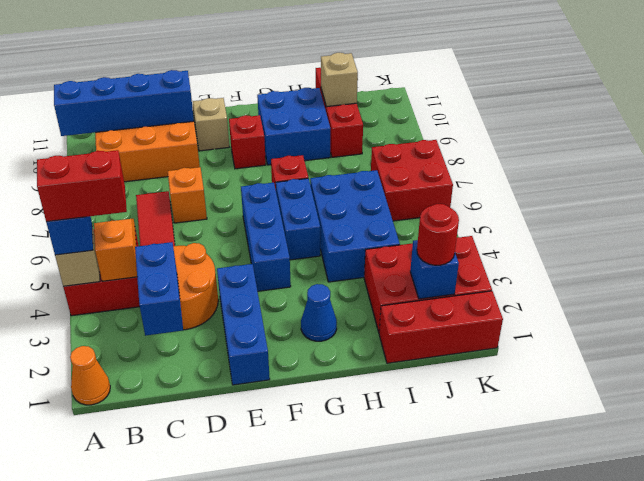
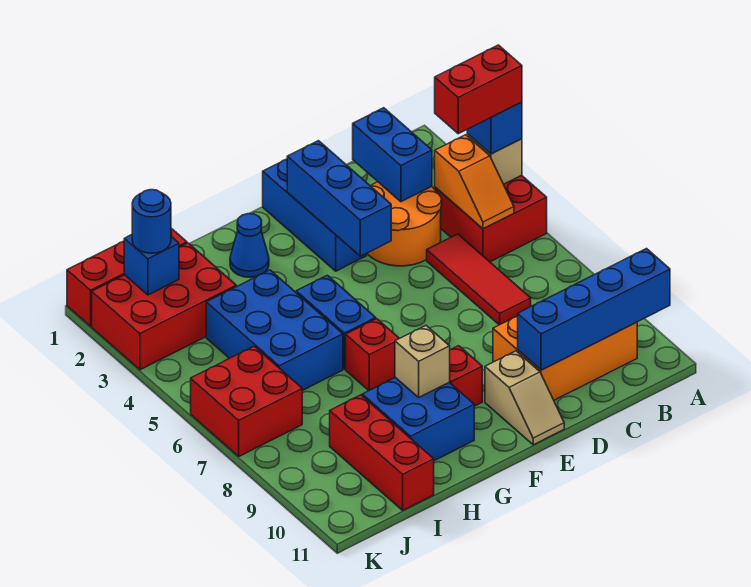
orange 1x1 cone [70,346,110,405] -> none
orange 1x1 brick [168,167,207,223] -> none
blue 1x3 brick [241,183,291,291] -> blue 1x3 brick moved to [287,141,391,256]
tan 1x1 brick [321,53,358,107] -> tan 1x1 brick moved to [395,326,450,397]
red 1x1 round brick [417,204,459,265] -> blue 1x1 round brick [132,190,171,253]

